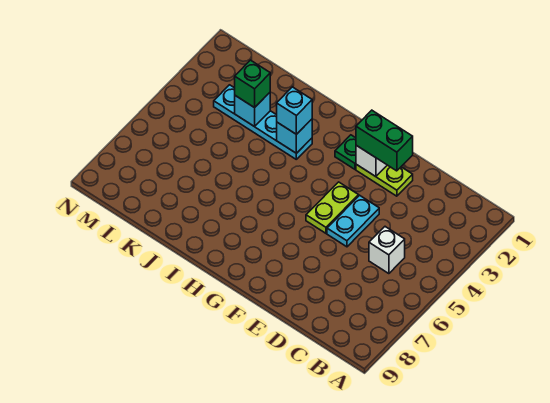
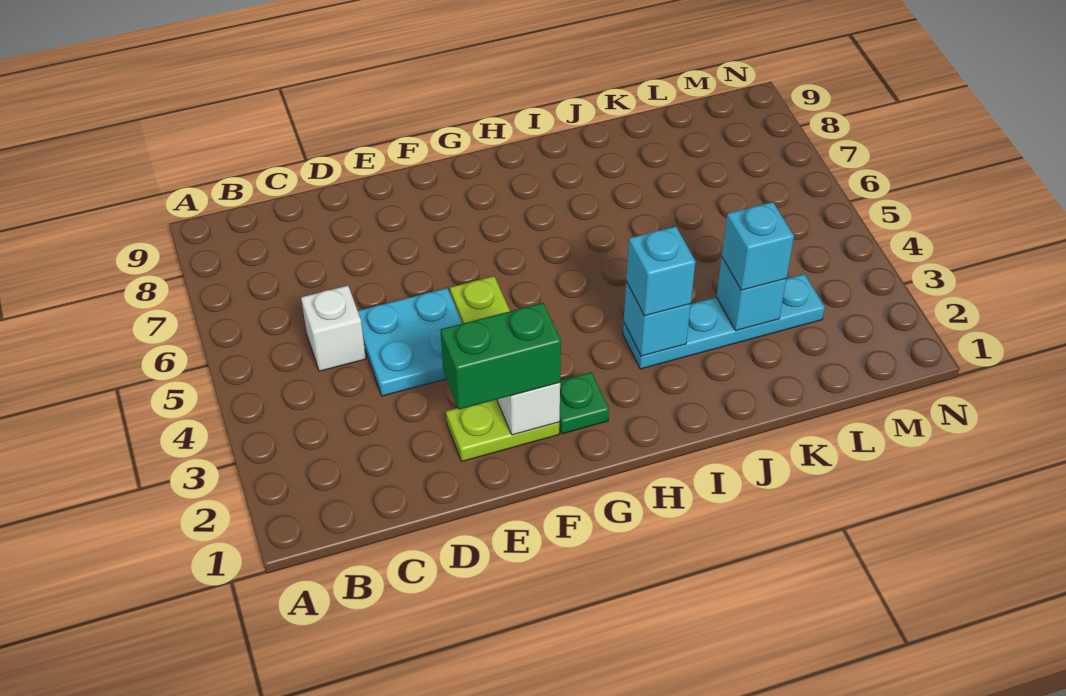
cyan 1x2 plate [327,195,379,247] -> cyan 2x2 plate [358,288,462,396]
green 1x1 brick [235,60,270,108] -> cyan 1x1 brick [722,202,794,290]

